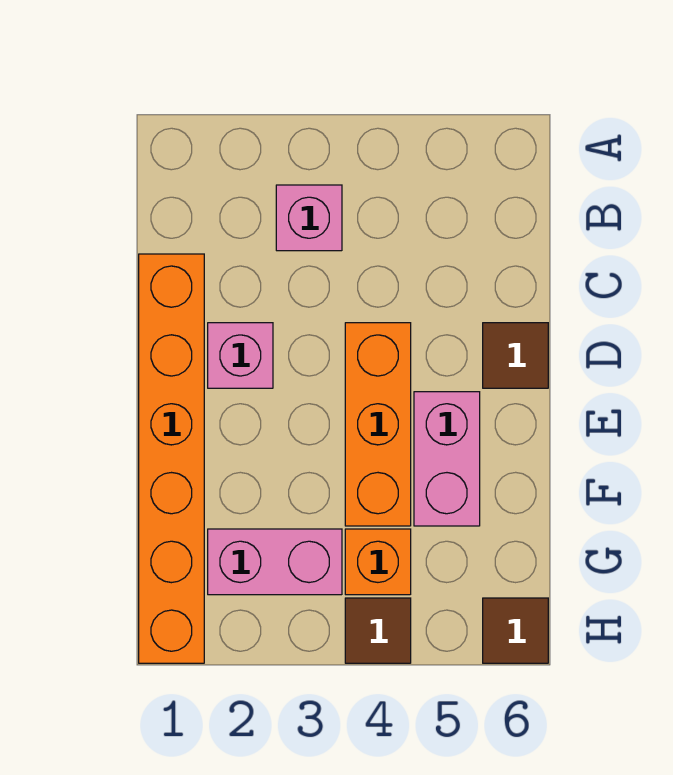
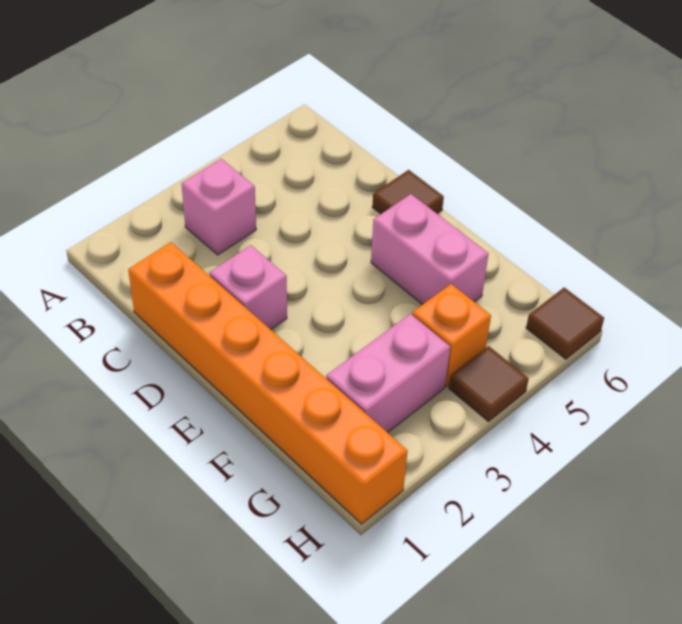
orange 1x3 brick [345,323,411,526] -> none

